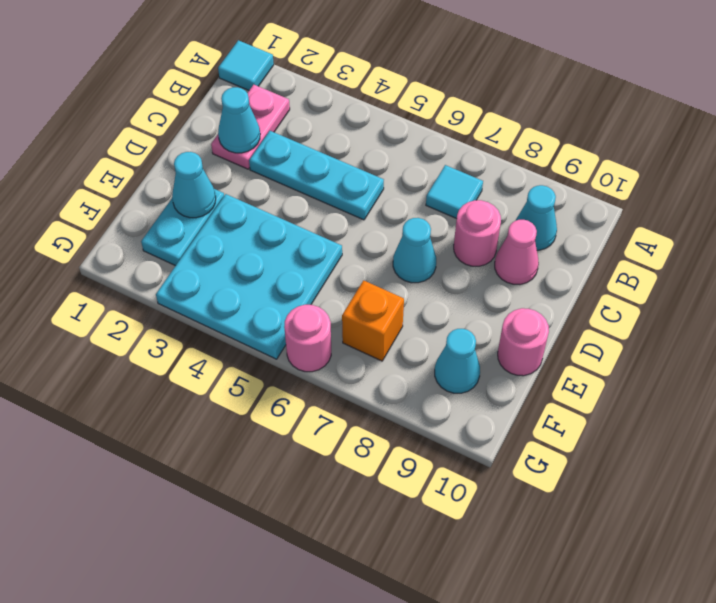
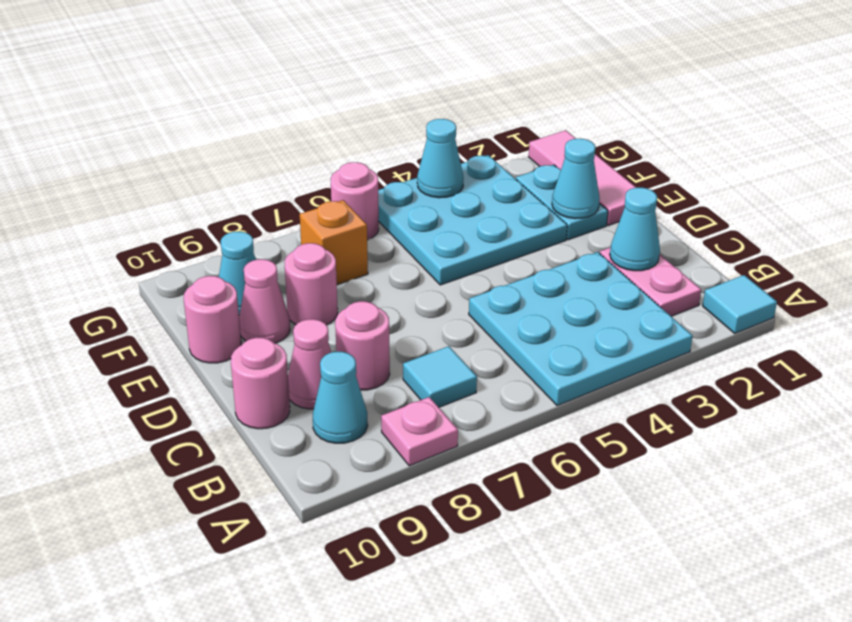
none -> pink 1x1 plate [381,397,458,466]
cyan 1x3 plate [249,131,384,220] -> cyan 3x3 plate [469,252,692,406]
none -> pink 1x1 round brick [231,338,290,429]
cyan 1x1 cone [393,218,436,283] -> cyan 1x1 cone moved to [417,119,464,198]
none -> pink 1x3 tile [529,130,636,225]
none -> pink 1x1 round brick [285,243,338,325]
none -> pink 1x1 cone [239,259,290,343]

